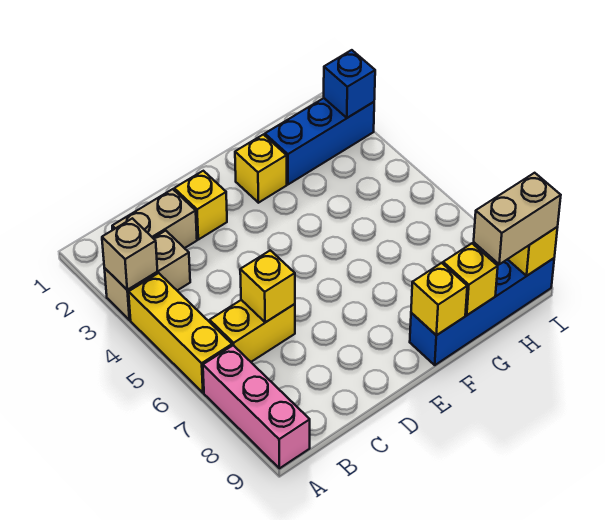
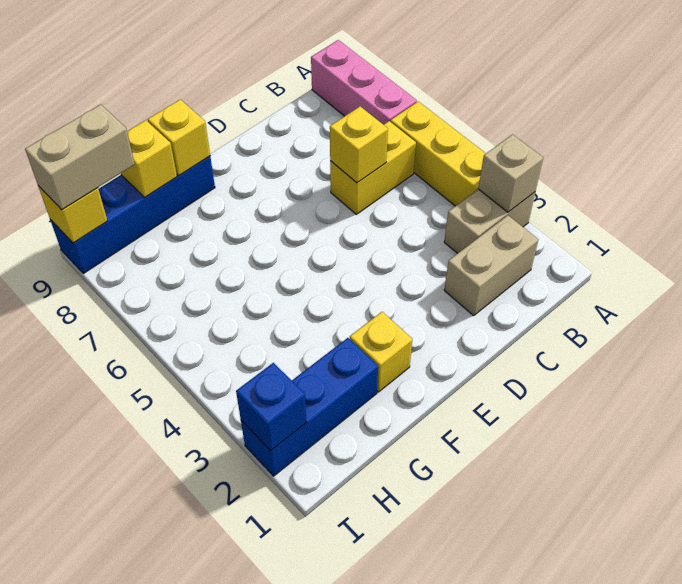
yellow 1x1 brick [174,171,227,240] -> none

